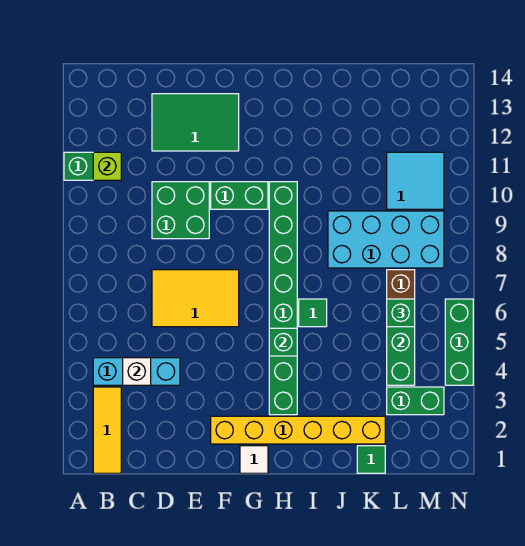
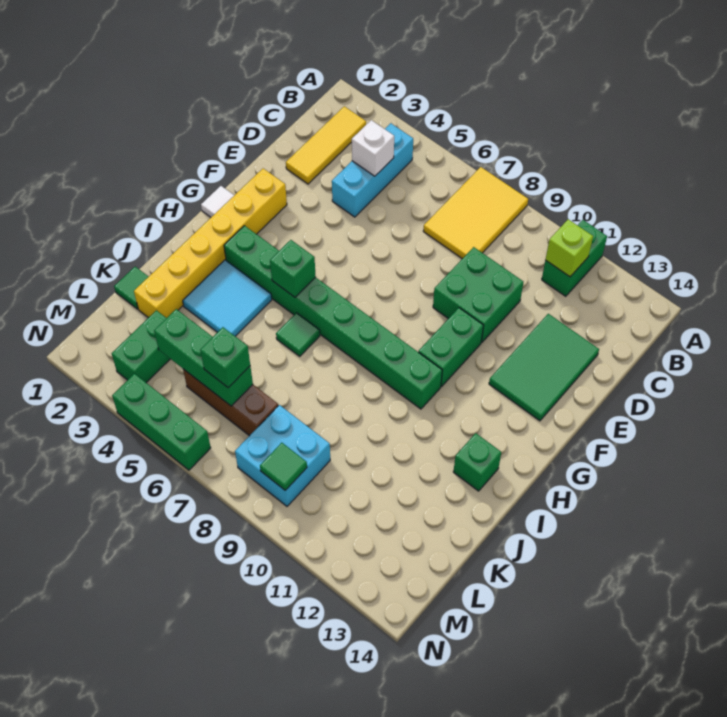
yellow 1x3 tile [93,387,121,473] -> yellow 1x3 tile turned to [286,106,366,184]
yellow 2x3 tile [152,270,239,327] -> yellow 2x3 tile moved to [423,167,528,259]
none -> green 1x1 brick [453,433,501,491]
cyan 2x4 brick [328,211,444,268] -> cyan 2x2 brick [235,405,330,506]
cyan 2x2 tile [387,152,444,209] -> cyan 2x2 tile moved to [183,260,272,336]
none -> green 1x1 tile [260,443,307,490]

